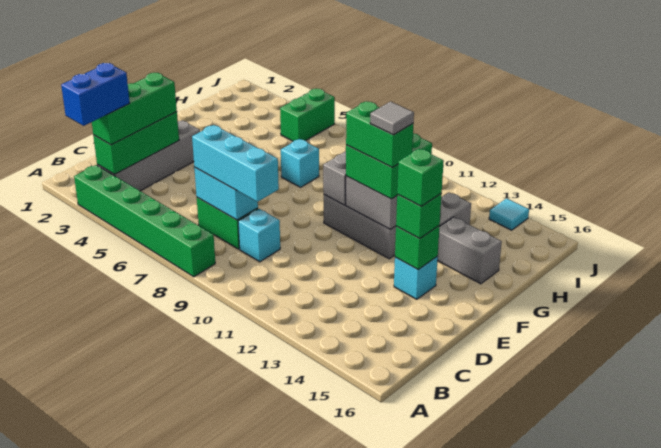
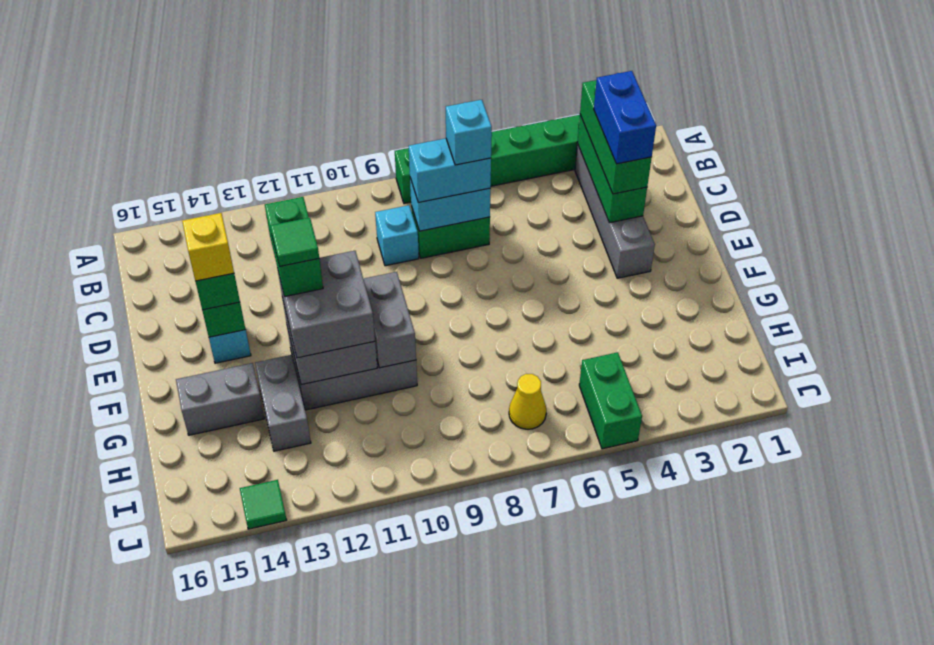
blue 1x2 brick [61,63,130,126] -> blue 1x2 brick moved to [594,71,656,164]
cyan 1x3 brick [192,125,279,202] -> cyan 1x2 brick [409,138,491,203]
green 1x1 brick [397,149,444,206] -> yellow 1x1 brick [182,213,234,281]
green 2x2 brick [346,133,432,199] -> grey 2x2 brick [278,251,375,358]
green 1x2 brick [346,101,413,168] -> green 1x2 brick turned to [265,197,323,297]
grey 1x1 tile [370,102,414,135] -> green 1x1 tile [271,218,319,266]
cyan 1x1 brick [281,139,319,187] -> cyan 1x1 brick moved to [446,100,492,165]
none -> yellow 1x1 cone [509,374,546,429]
cyan 1x1 tile [489,198,529,230] -> green 1x1 tile [240,480,287,529]

